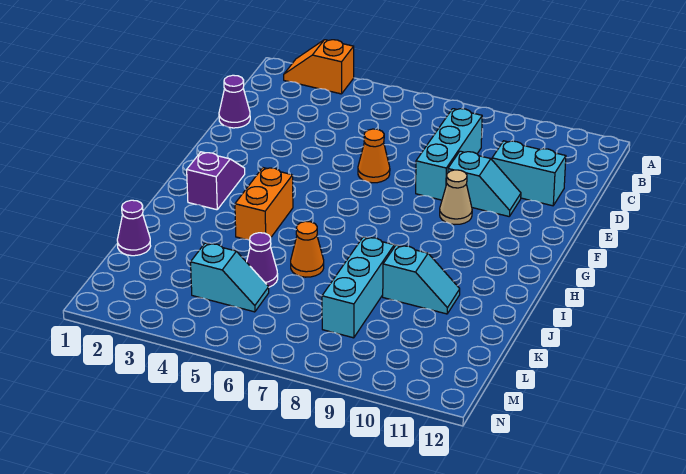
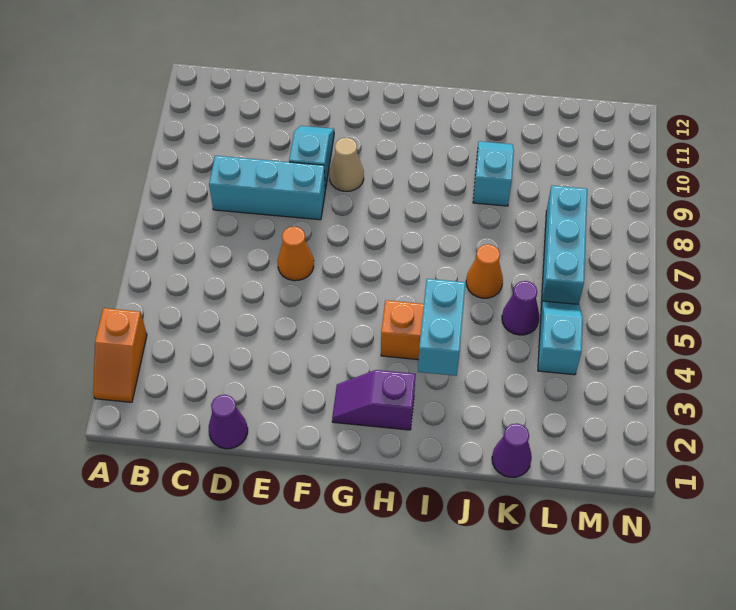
cyan 1x2 brick [492,141,566,206] -> cyan 1x2 brick moved to [418,279,465,376]
cyan 1x3 brick [322,237,394,338] -> cyan 1x3 brick turned to [541,186,587,304]

